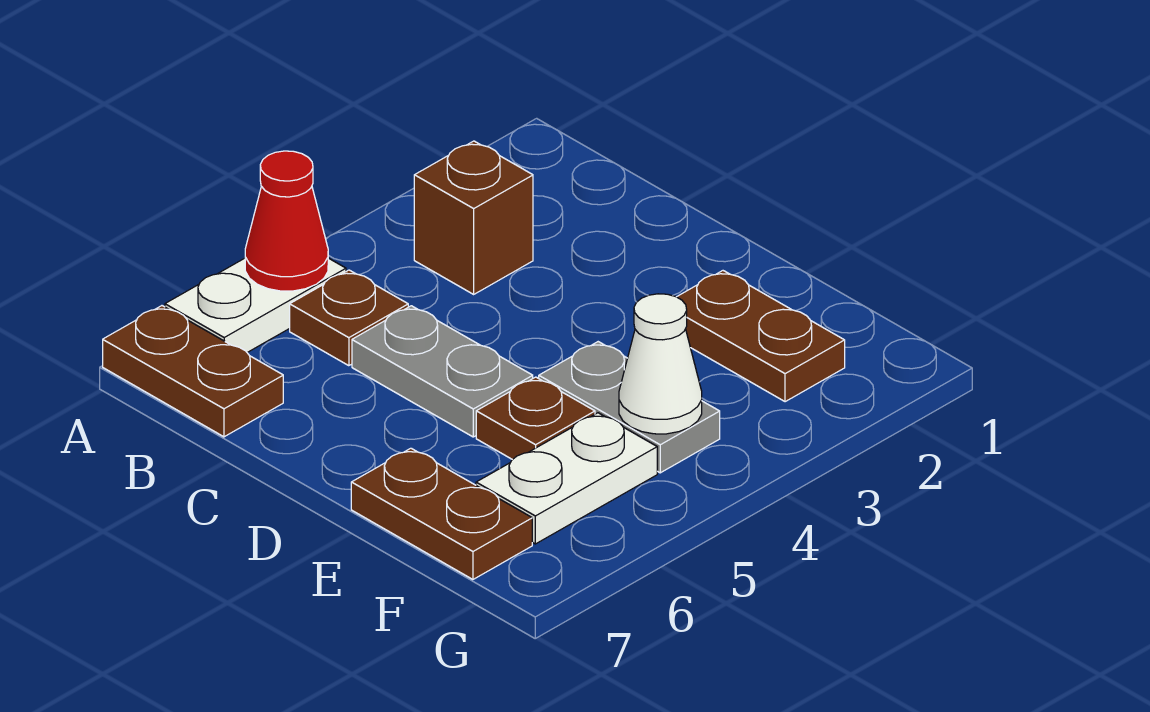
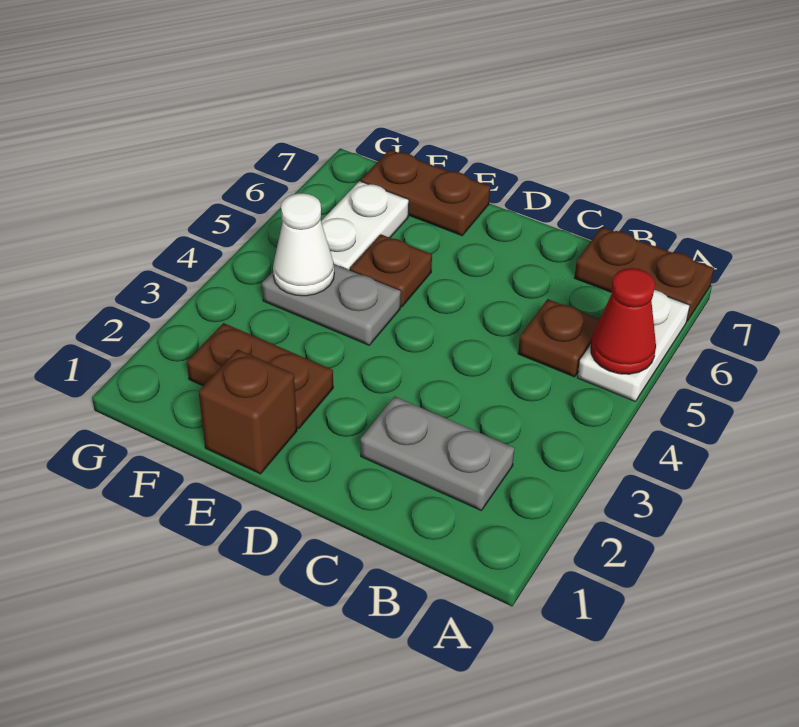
brown 1x1 brick [414,141,533,294] -> brown 1x1 brick moved to [199,349,297,474]
grey 1x2 plate [352,306,533,437] -> grey 1x2 plate moved to [361,396,514,511]

